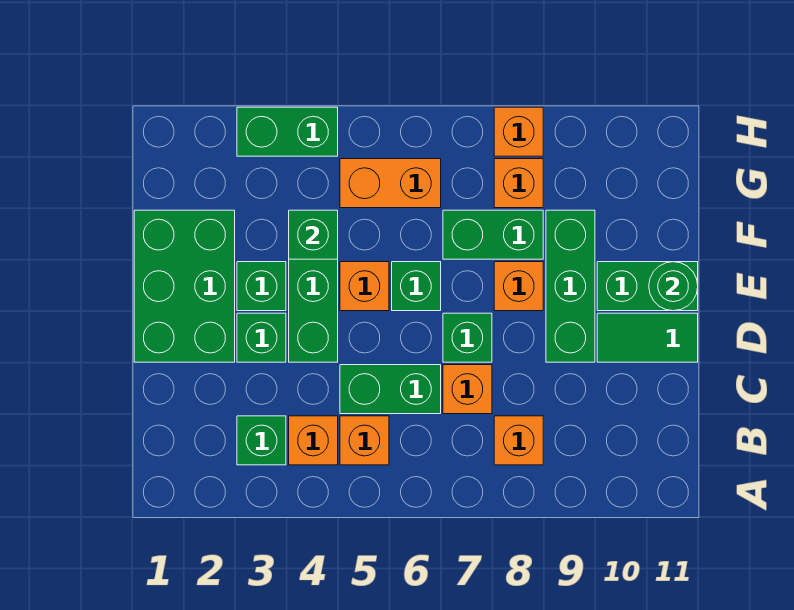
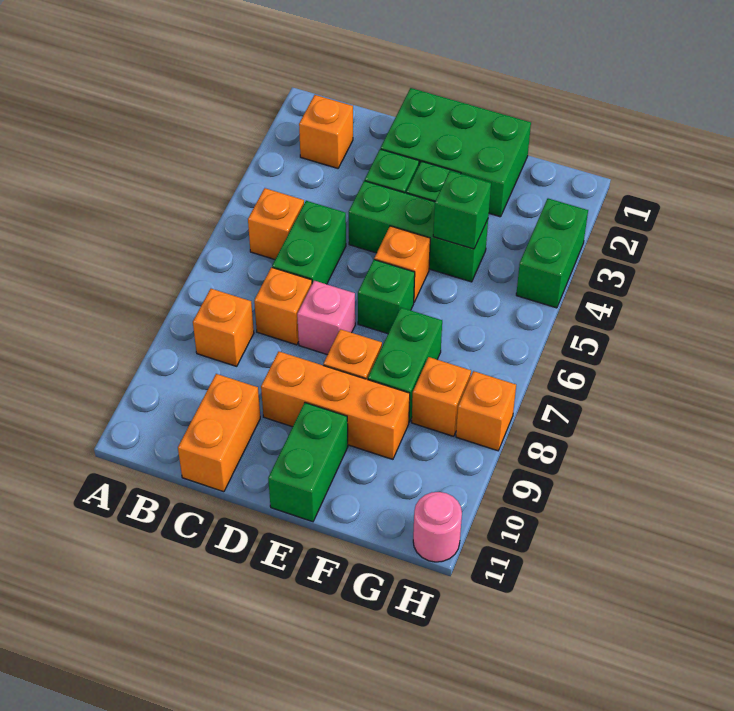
green 1x1 brick [237,416,286,465] -> none
orange 1x1 brick [289,416,338,465] -> orange 1x1 brick moved to [299,95,353,168]
green 1x1 brick [443,313,492,362] -> pink 1x1 brick [297,281,355,355]
green 1x3 brick [546,210,595,362] -> orange 1x3 brick [261,352,410,459]
green 1x2 tile [597,313,698,362] -> none
green 1x1 round brick [649,262,698,311] -> none
orange 1x2 brick [340,159,441,208] -> orange 1x2 brick moved to [178,374,260,492]
none -> pink 1x1 round brick [413,492,462,562]

